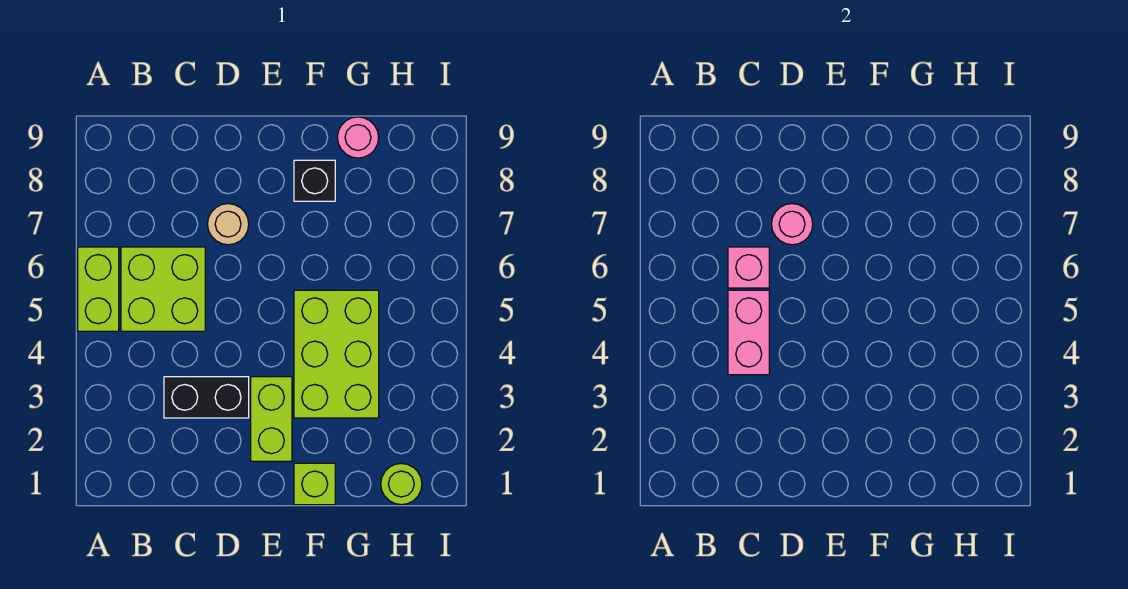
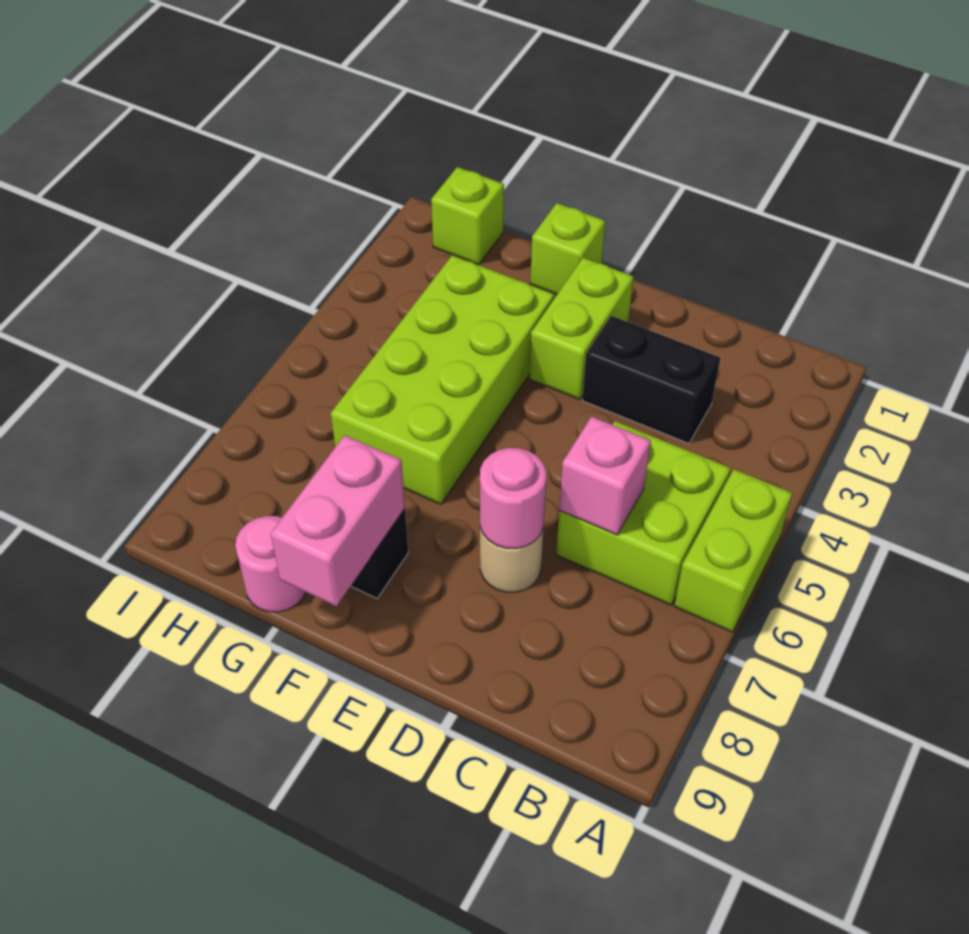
pink 1x2 brick [728,290,769,375] -> pink 1x2 brick moved to [271,435,405,606]
lime 2x3 brick [294,290,379,418] -> lime 2x4 brick [331,255,554,504]
lime 1x1 round brick [381,463,422,505] -> lime 1x1 brick [431,167,504,265]

